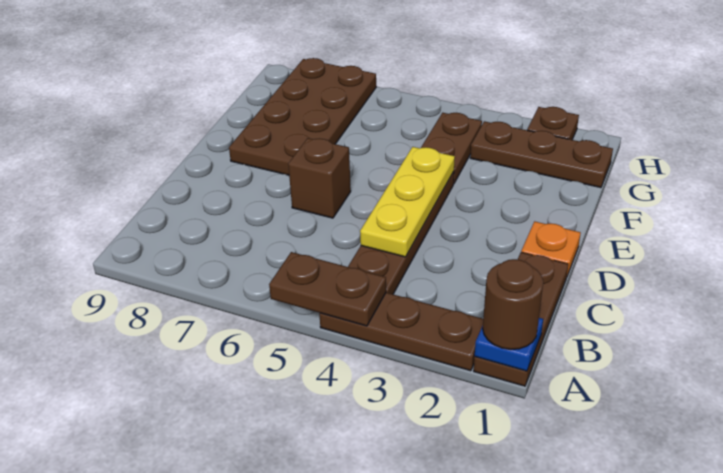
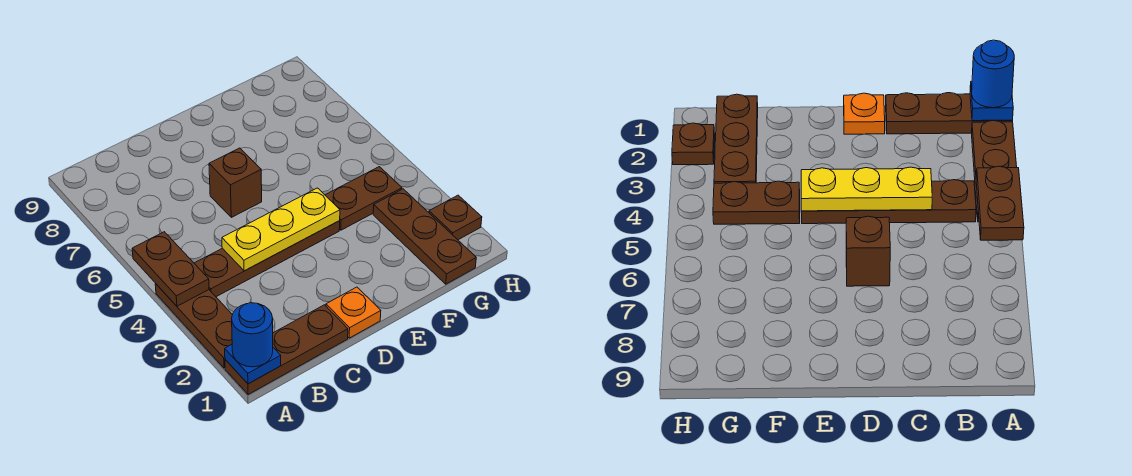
brown 1x1 round brick [483,259,543,350] -> blue 1x1 round brick [232,303,273,367]
brown 2x4 plate [229,58,376,175] -> none

